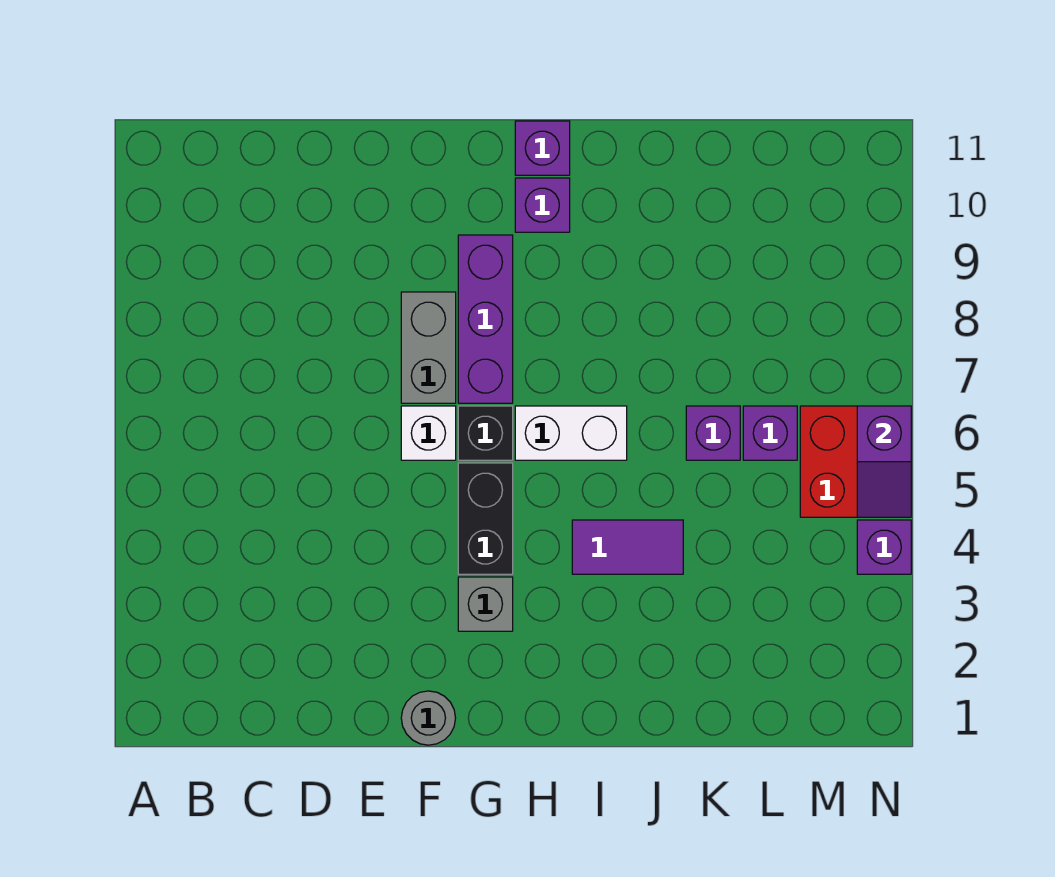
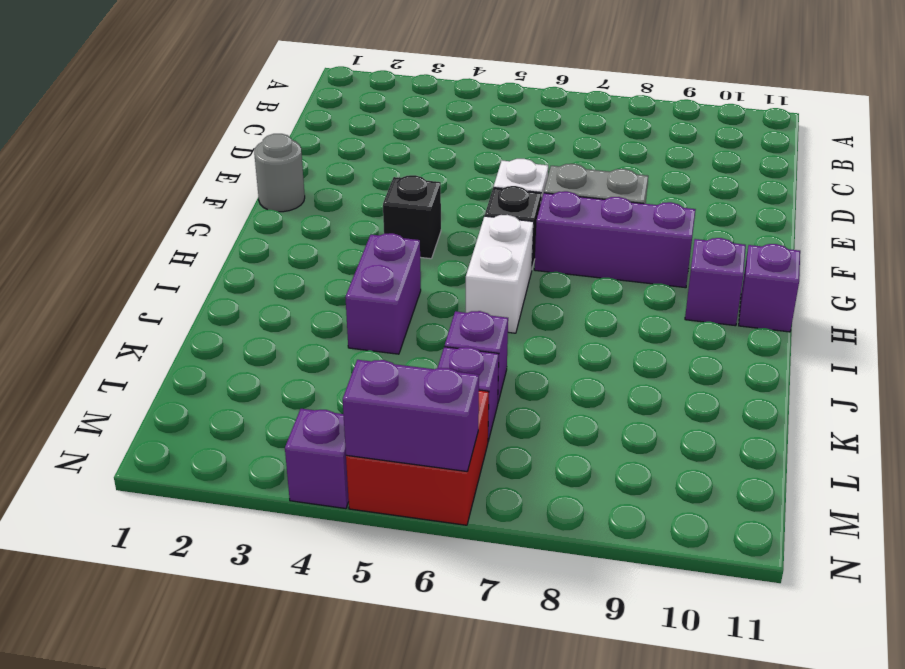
grey 1x1 brick [458,577,513,631] -> none
black 1x2 brick [458,463,513,574] -> black 1x1 brick [383,175,441,259]
purple 1x2 tile [572,520,683,574] -> purple 1x2 brick [345,233,421,354]
purple 1x2 slope [857,406,911,517] -> purple 1x2 brick [343,360,479,472]

